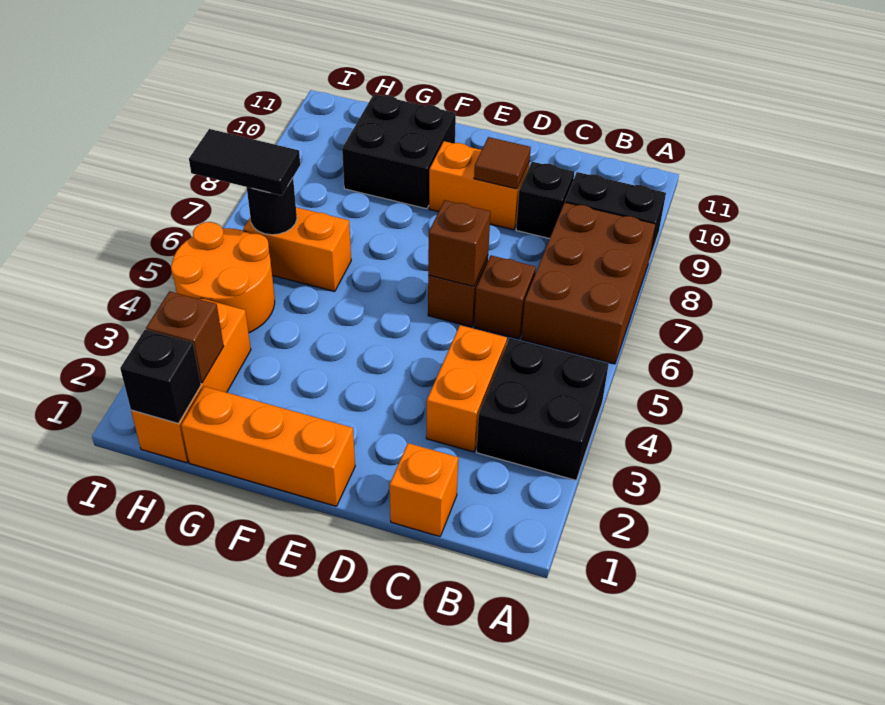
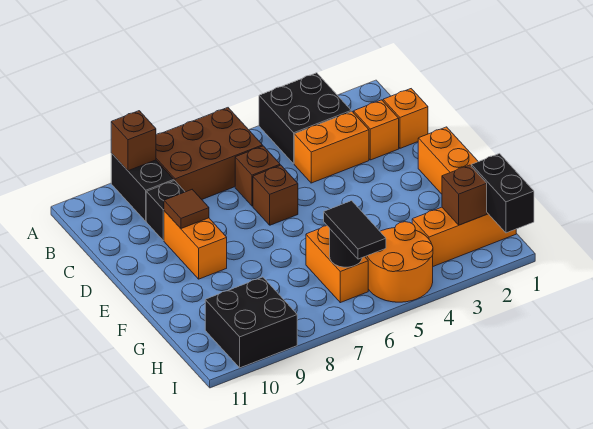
none -> orange 1x1 brick [354,100,399,160]
brown 1x1 brick [428,200,491,287] -> brown 1x1 brick moved to [111,111,156,171]
black 2x2 brick [342,94,456,209] -> black 2x2 brick moved to [205,277,297,368]
black 1x1 brick [120,330,201,423] -> black 1x2 brick [471,154,534,233]

